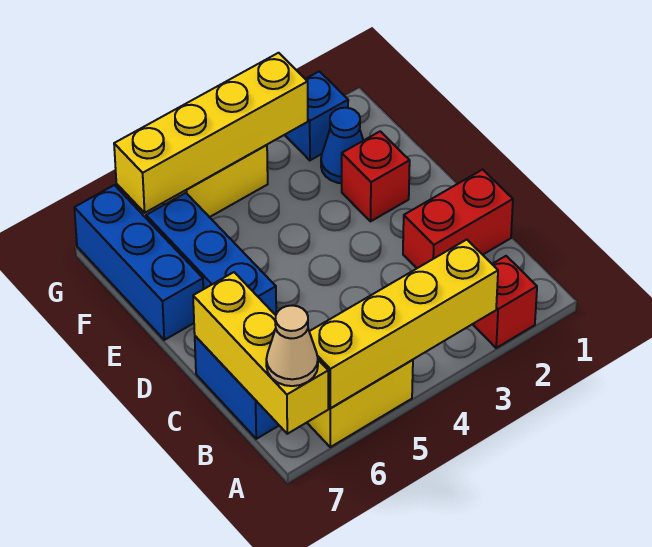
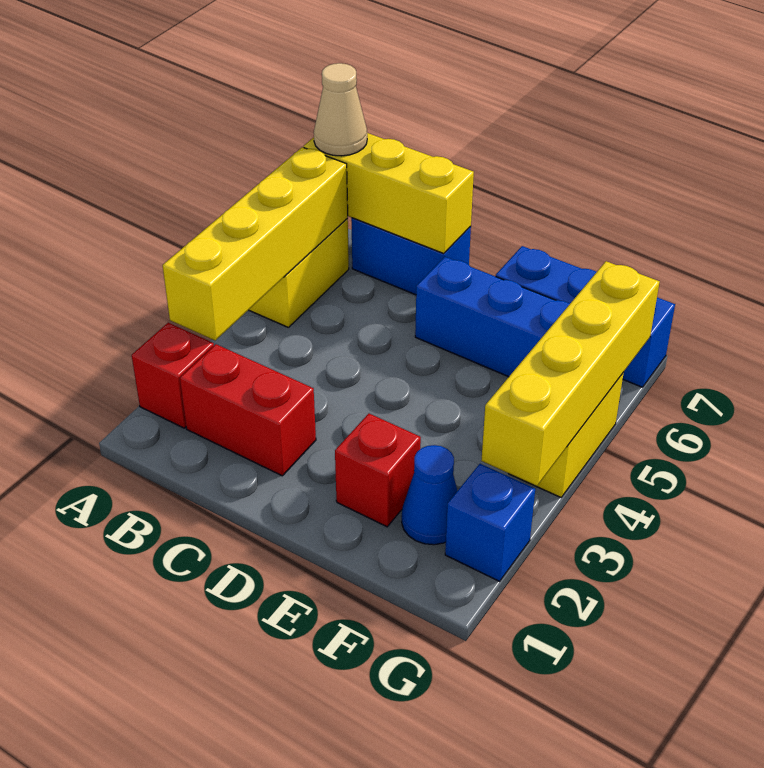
red 1x2 brick [403,170,513,268] -> red 1x2 brick turned to [180,344,316,476]

